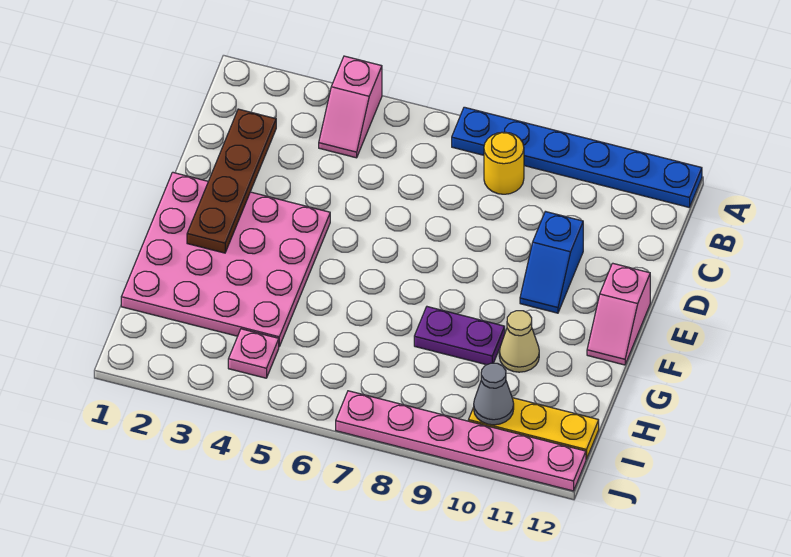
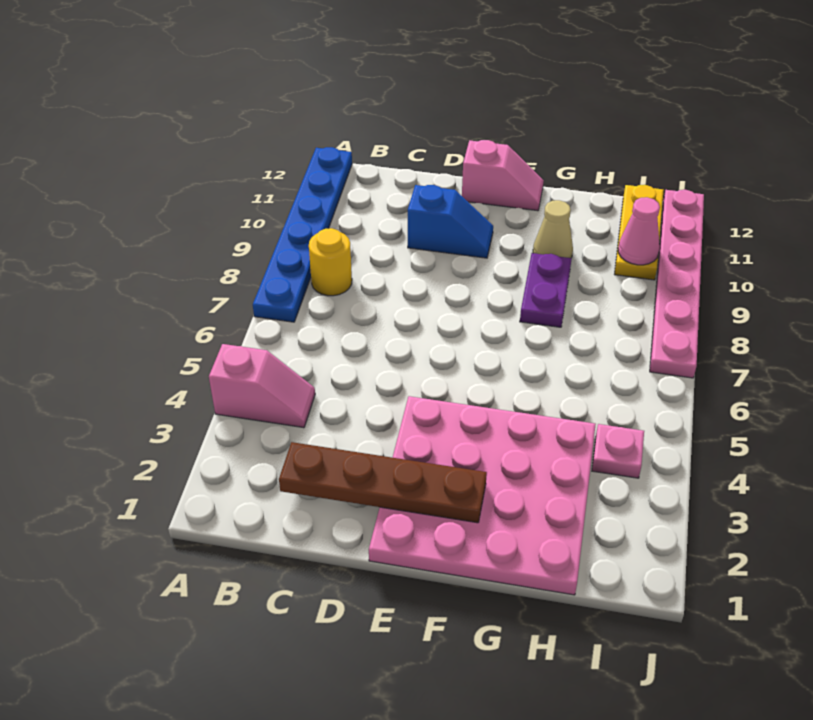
grey 1x1 cone [474,363,514,425] -> pink 1x1 cone [618,197,660,265]

